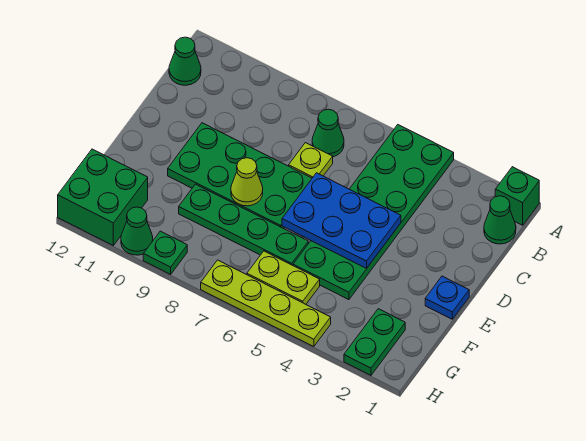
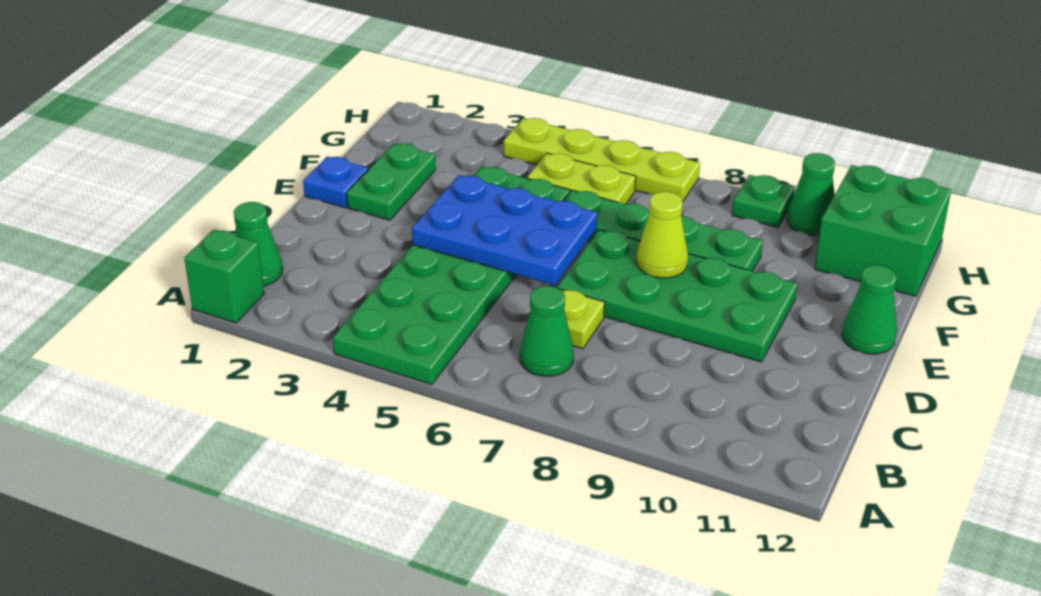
green 1x1 cone [169,37,201,85] -> green 1x1 cone moved to [842,265,897,354]
green 1x2 plate [344,309,405,375] -> green 1x2 plate moved to [347,144,436,220]

